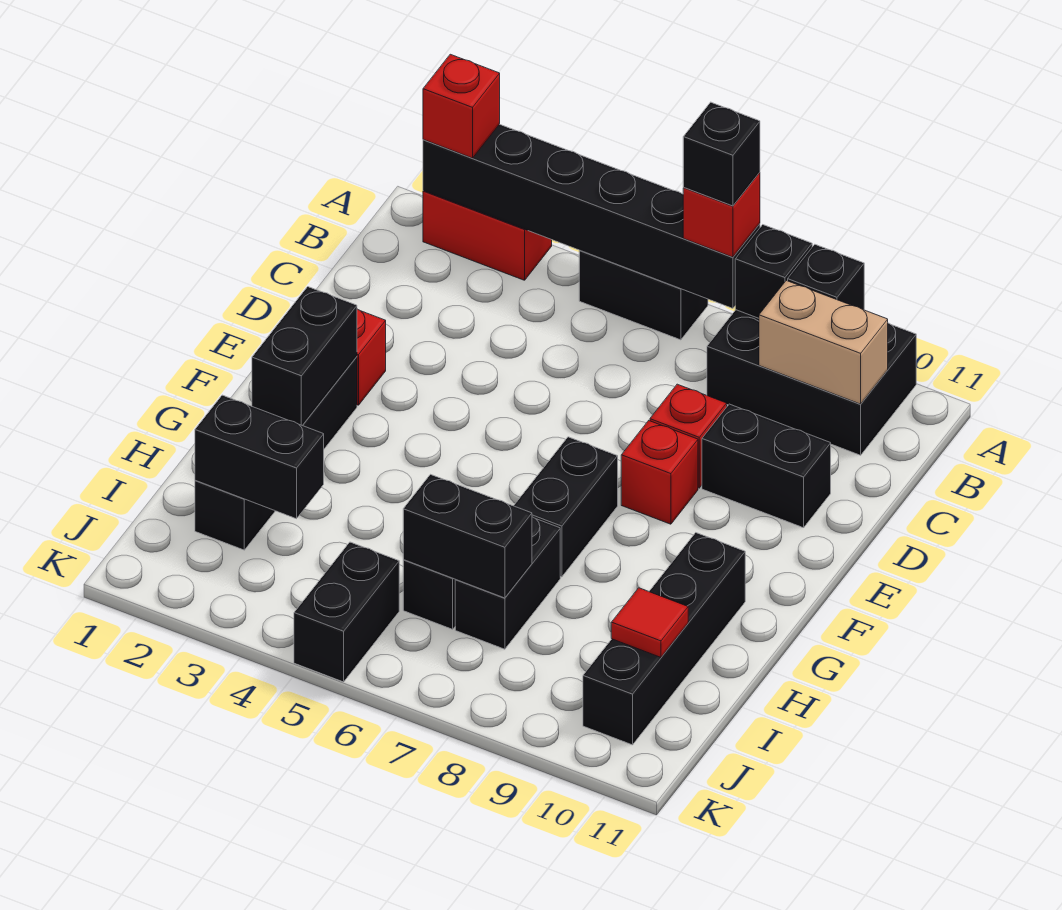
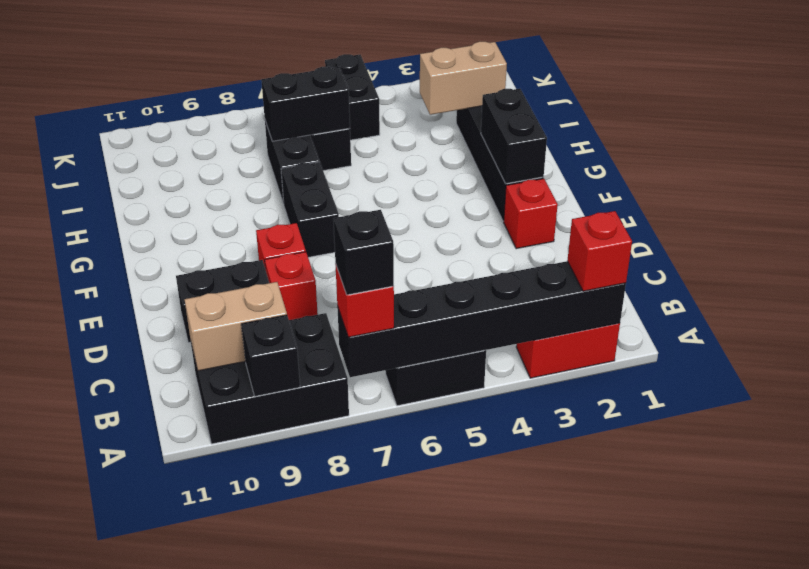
black 1x1 brick [735,225,812,318] -> none
black 1x4 brick [583,533,745,745] -> none
black 1x2 brick [195,395,324,519] -> tan 1x2 brick [420,42,507,115]
red 1x1 tile [611,588,688,657] -> none

